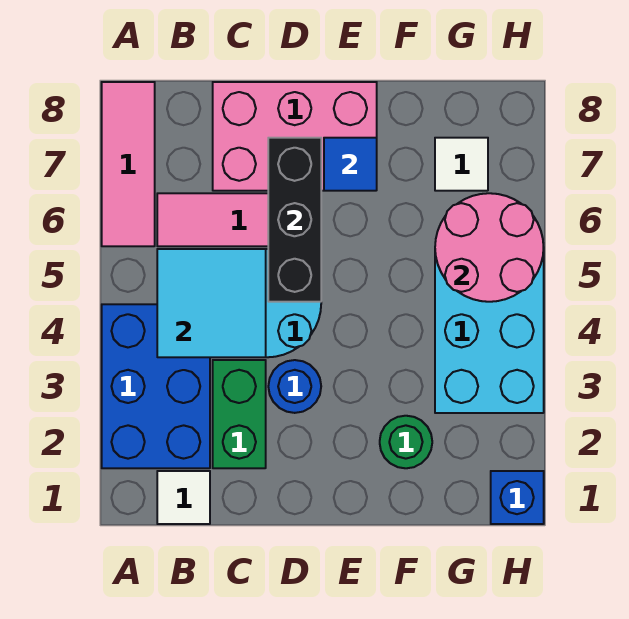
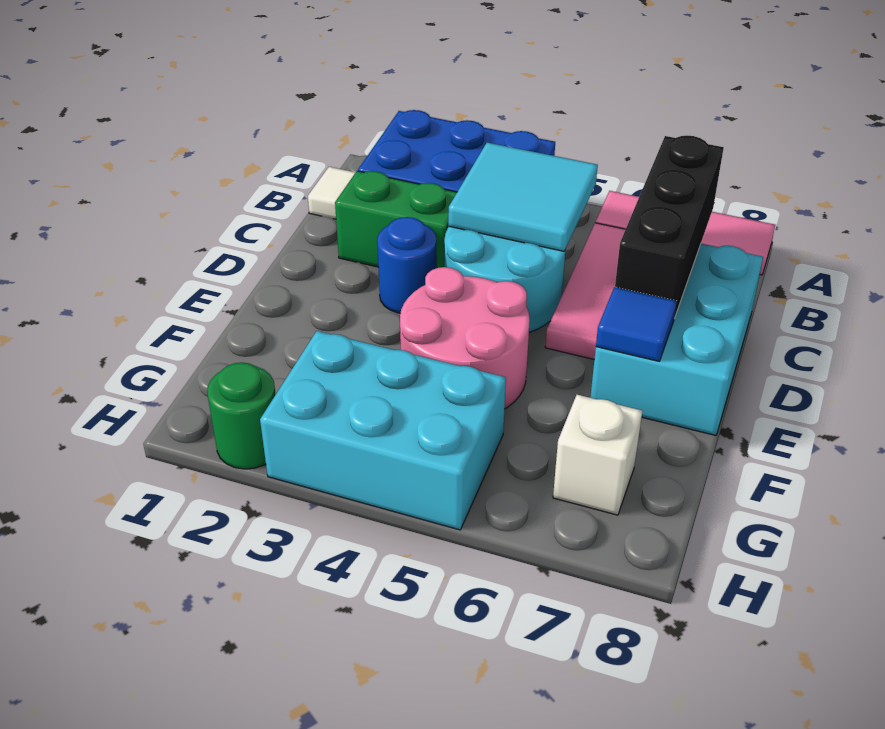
pink 2x3 brick [213,82,377,191] -> cyan 2x3 brick [590,244,763,436]
black 1x3 brick [268,138,321,302] -> black 1x3 brick turned to [615,136,724,318]
green 1x1 round brick [380,416,432,468] -> green 1x1 round brick moved to [208,362,276,469]
pink 2x2 round brick [435,193,544,302] -> pink 2x2 round brick moved to [400,267,530,409]
white 1x1 tile [435,138,488,191] -> white 1x1 brick [553,395,642,515]
blue 1x1 brick [491,471,544,524] -> none

